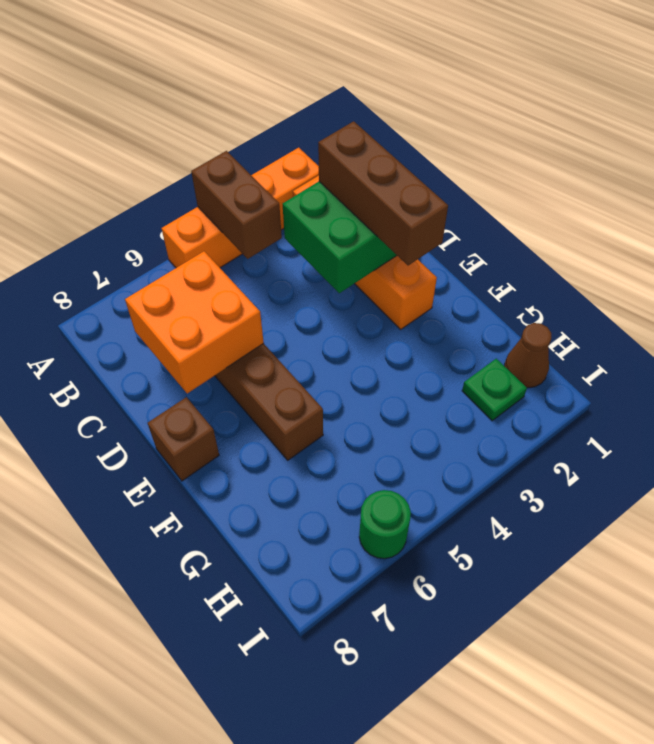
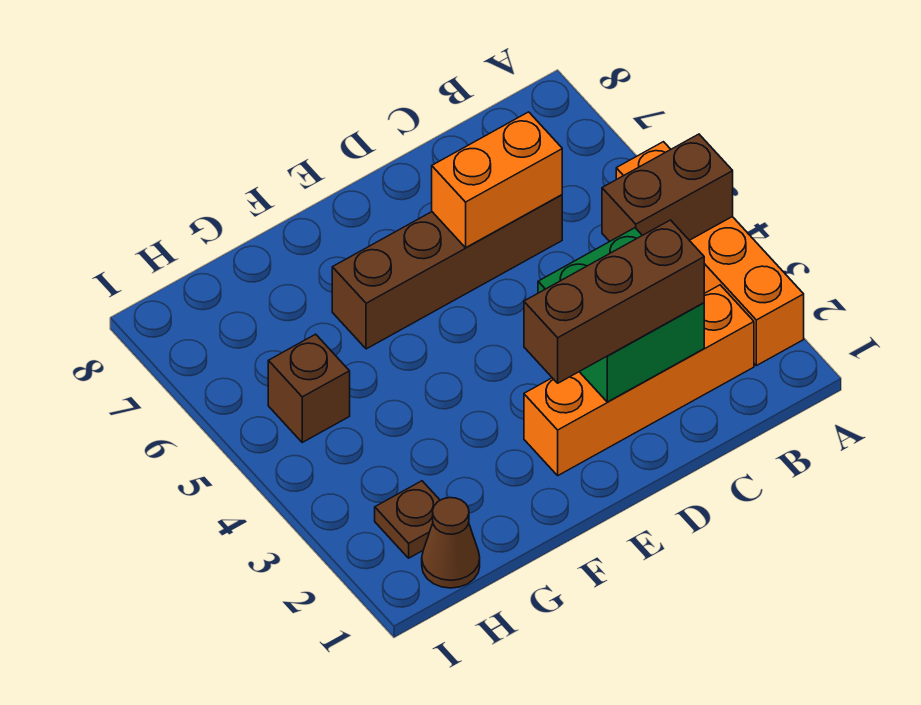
orange 2x2 brick [125,251,264,394] -> orange 1x2 brick [432,112,562,248]
brown 1x1 brick [148,397,219,481] -> brown 1x1 brick moved to [268,334,350,442]
green 1x1 plate [462,359,527,421] -> brown 1x1 plate [375,481,440,558]
green 1x1 round brick [359,490,411,559] -> none

